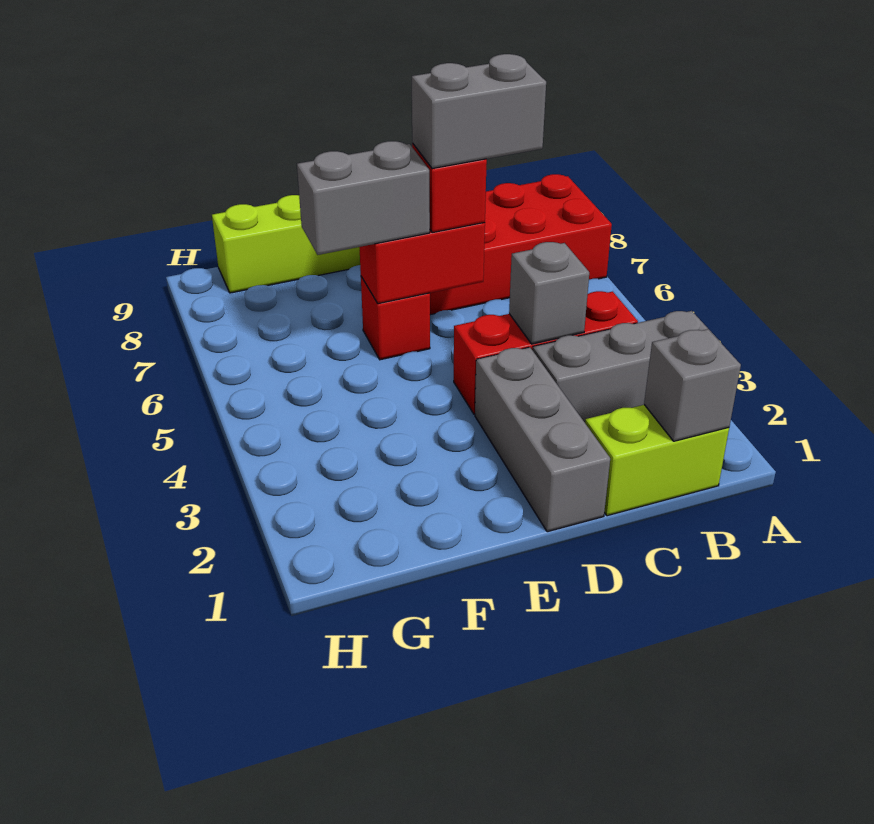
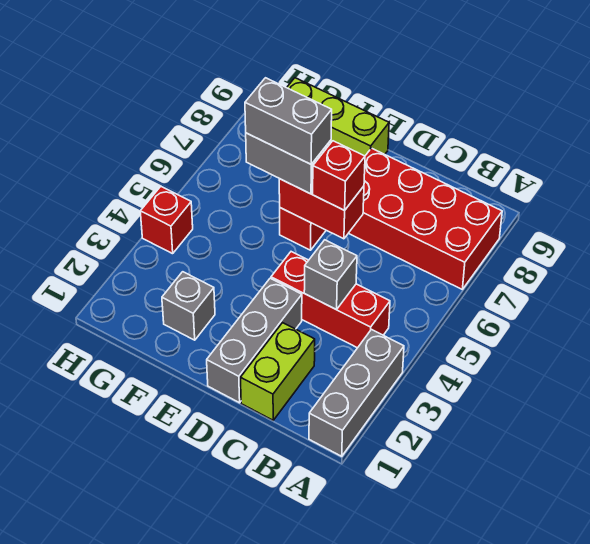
grey 1x3 brick [533,311,715,422] -> grey 1x3 brick turned to [309,330,404,456]
lime 1x2 brick [585,405,729,516] -> lime 1x2 brick turned to [240,323,315,420]
grey 1x1 brick [644,329,741,441] -> grey 1x1 brick moved to [162,272,215,340]
grey 1x2 brick [412,54,546,169] -> grey 1x2 brick moved to [245,78,332,164]
none -> red 1x1 brick [140,187,193,254]

